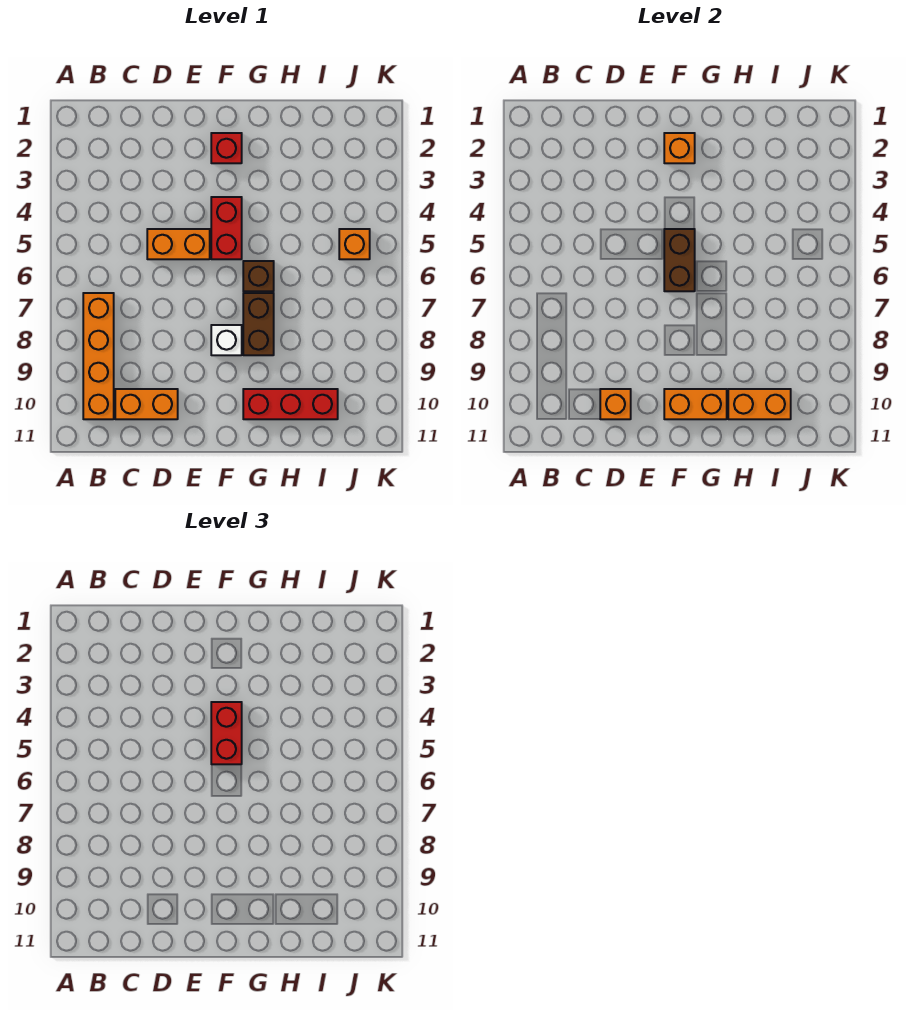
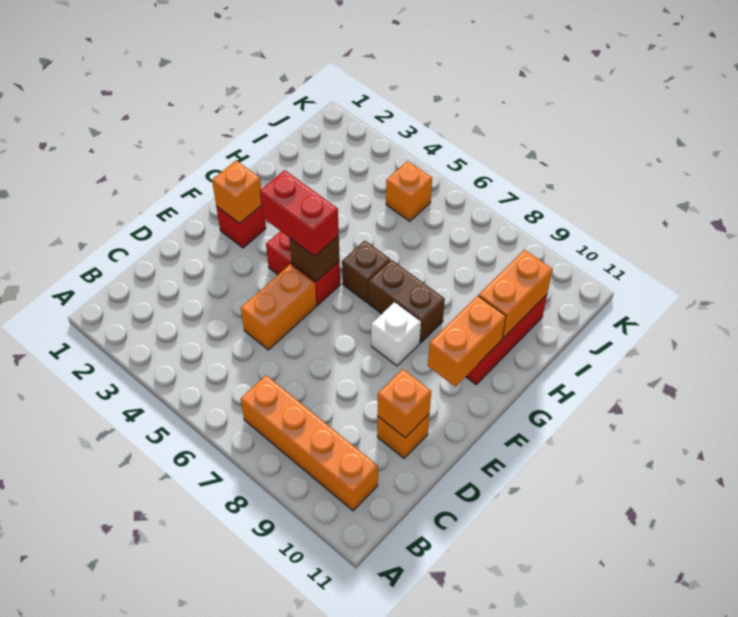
orange 1x2 brick [115,389,178,419] -> orange 1x1 brick [377,414,429,458]
brown 1x2 brick [664,229,695,291] -> brown 1x1 brick [289,236,340,281]

